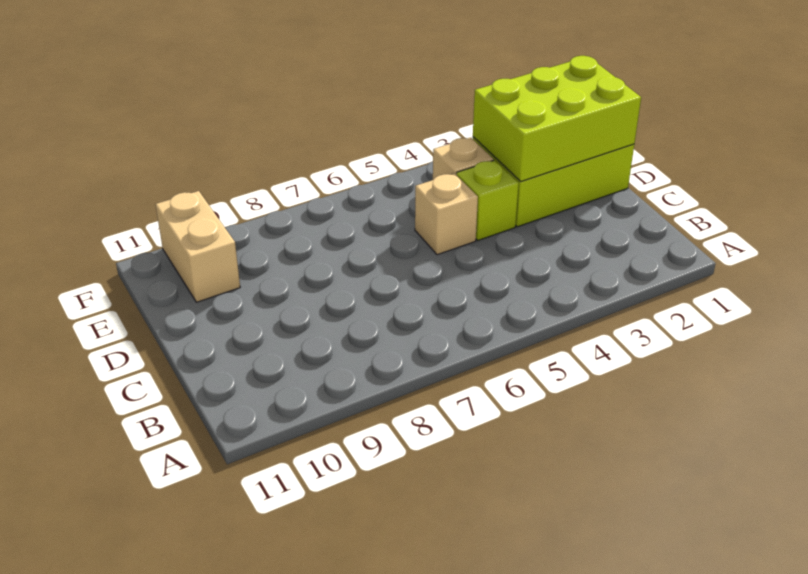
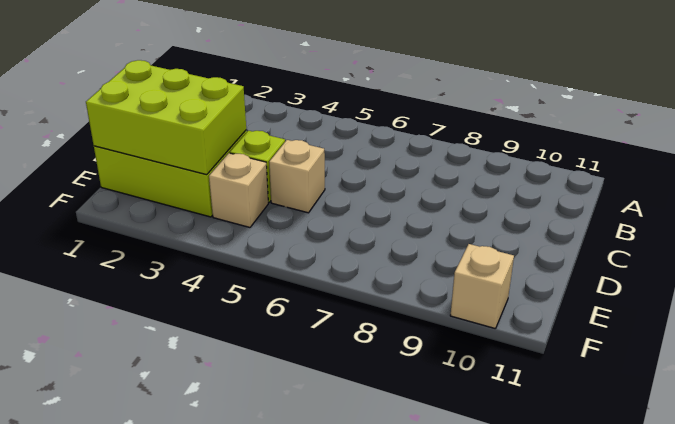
tan 1x2 brick [155,191,240,302] -> tan 1x1 brick [450,244,514,329]

